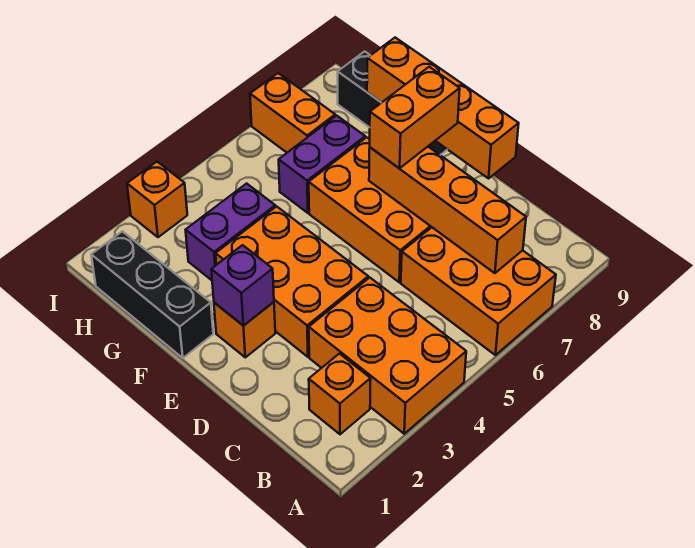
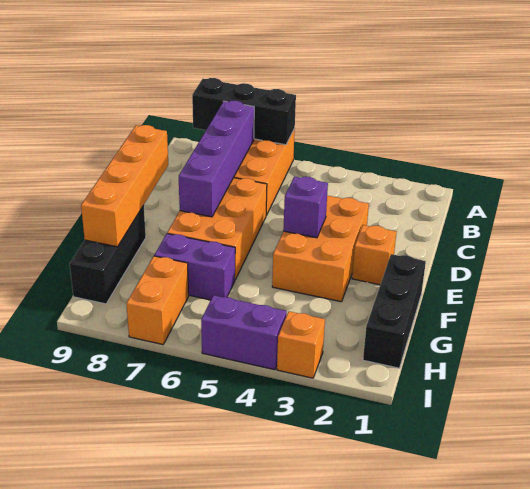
orange 2x3 brick [309,278,466,434] -> none
none -> black 1x3 brick [192,78,296,145]
orange 1x1 brick [309,354,371,434] -> none
orange 1x4 brick [369,147,526,273] -> purple 1x4 brick [179,101,254,217]
purple 1x1 brick [211,245,274,325] -> purple 1x1 brick moved to [283,176,328,238]
orange 1x2 brick [370,67,460,168] -> none
purple 1x2 brick [186,184,275,280] -> purple 1x2 brick moved to [201,295,287,370]

